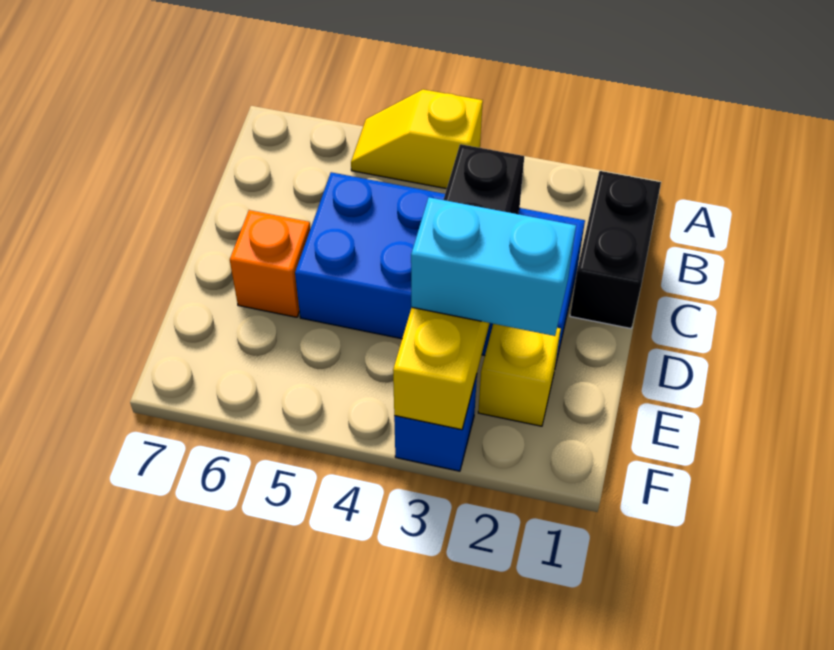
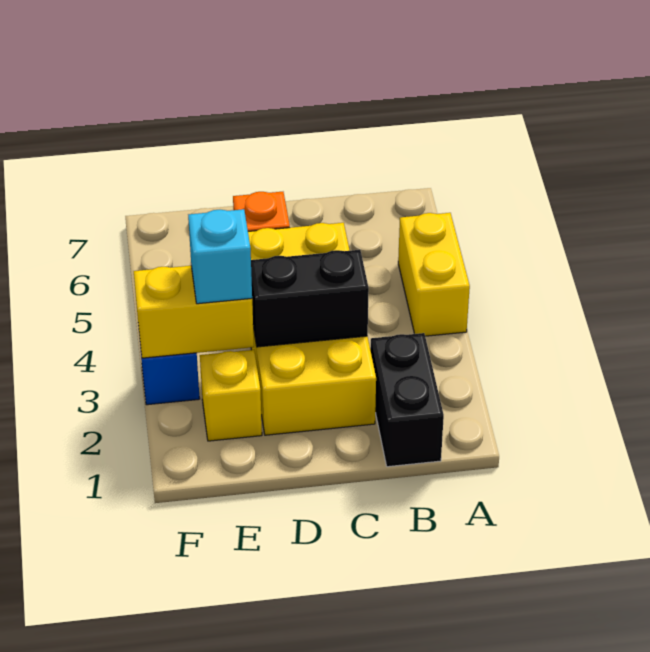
yellow 1x2 slope [351,89,483,189] -> yellow 1x2 brick [398,213,470,336]
black 1x2 brick [570,171,661,328] -> black 1x2 brick turned to [370,333,444,467]
blue 2x4 brick [295,172,585,366] -> yellow 2x4 brick [248,223,376,435]
cyan 1x2 brick [411,197,576,336] -> cyan 1x1 brick [188,209,252,304]

